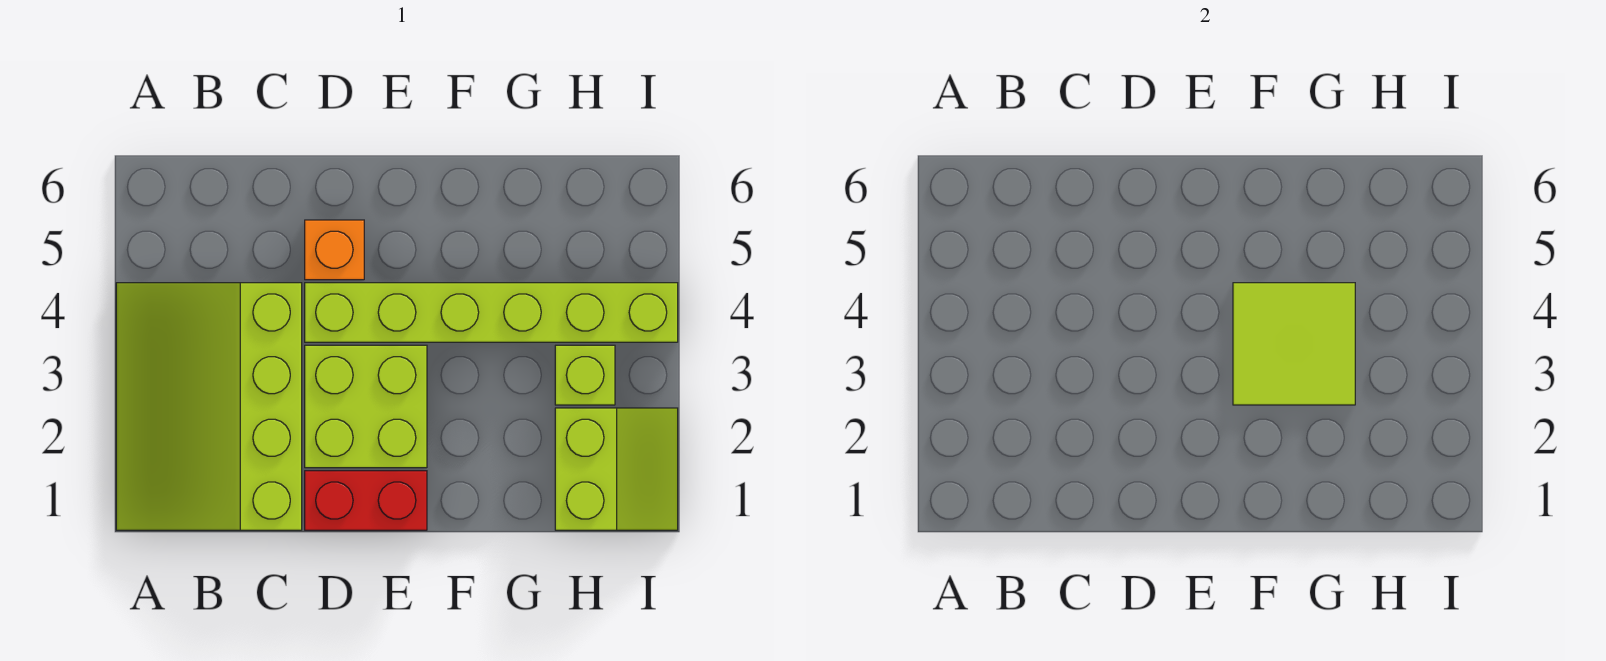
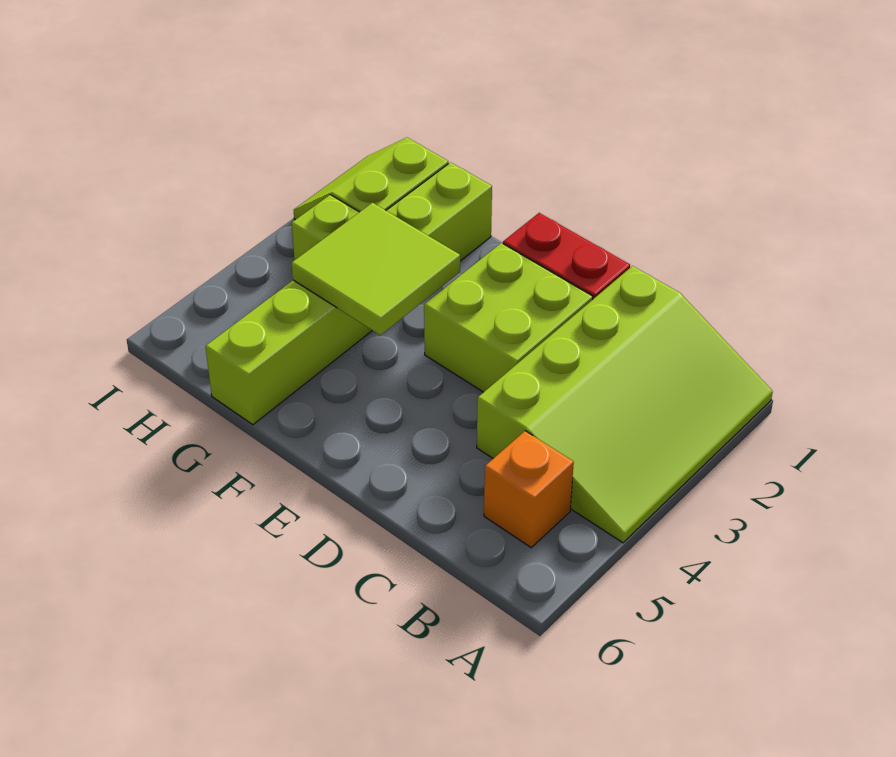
lime 1x6 brick [305,283,678,342] -> lime 1x6 brick turned to [205,162,492,425]
orange 1x1 brick [305,220,364,280] -> orange 1x1 brick moved to [484,431,574,548]

